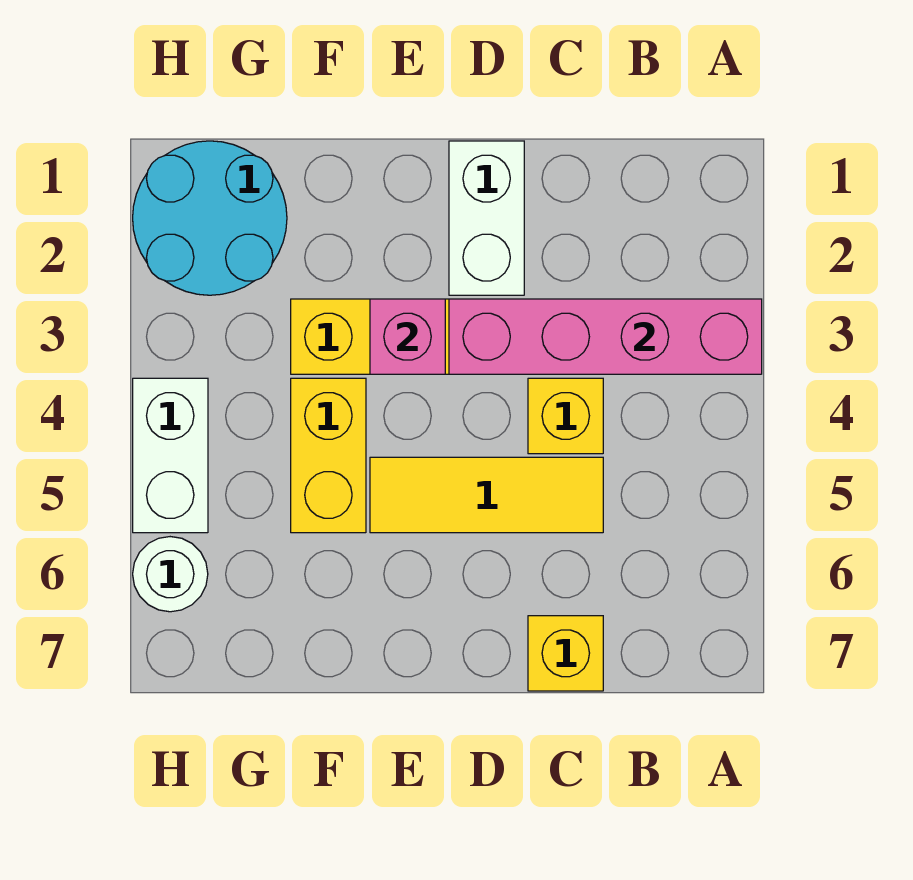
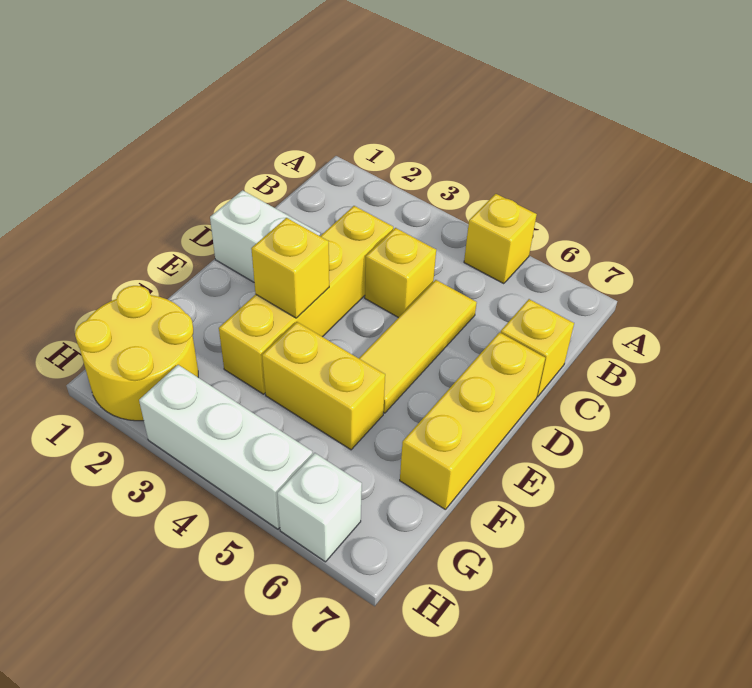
pink 1x4 brick [449,299,762,374] -> none
none -> yellow 1x1 brick [464,194,537,284]
none -> yellow 1x3 brick [400,332,545,510]
pink 1x1 brick [370,299,445,374] -> yellow 1x1 brick [251,218,329,318]
cyan 2x2 round brick [133,141,287,295] -> yellow 2x2 round brick [75,286,198,421]
white 1x2 brick [133,378,208,533] -> white 1x3 brick [139,365,313,529]
white 1x1 round brick [133,537,208,612] -> white 1x1 brick [277,453,362,562]

